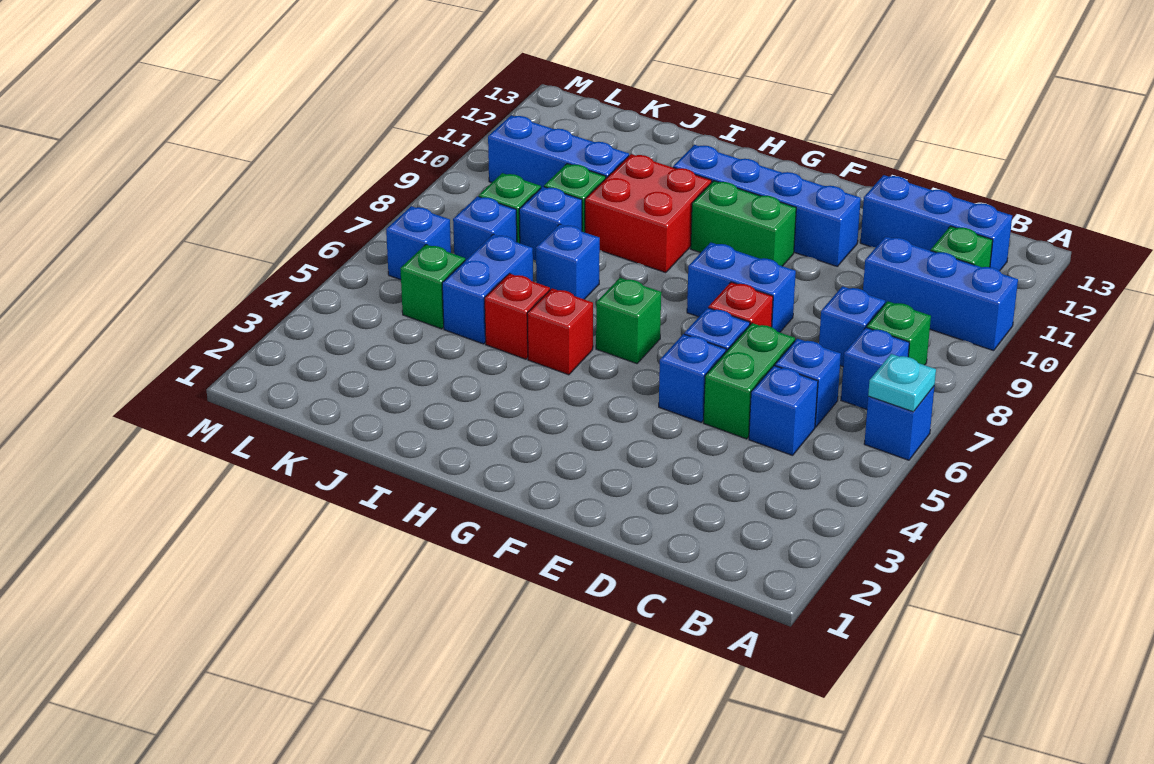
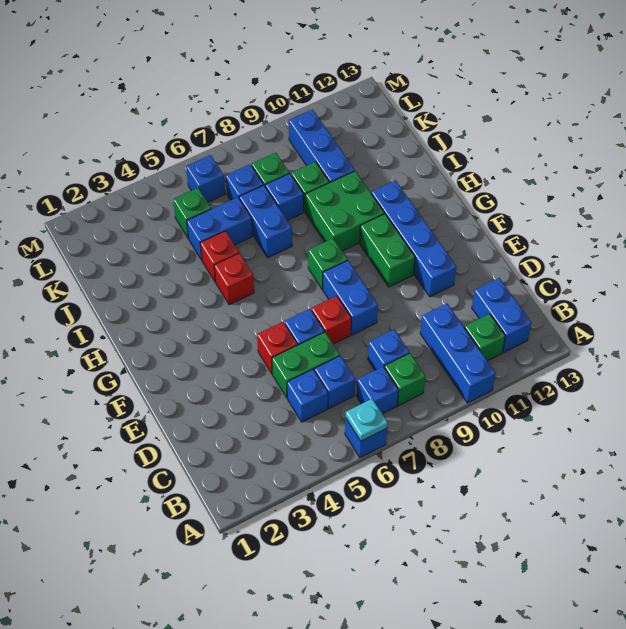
blue 1x3 brick [860,175,1012,271] -> blue 1x2 brick [472,278,532,353]
blue 1x1 brick [659,334,726,422] -> red 1x1 brick [257,322,297,374]
green 1x1 brick [596,278,661,364] -> green 1x1 brick moved to [308,238,347,289]
red 2x2 brick [585,154,712,273] -> green 2x2 brick [305,171,384,251]
blue 1x1 brick [536,224,600,299] -> blue 1x2 brick [239,185,292,257]

